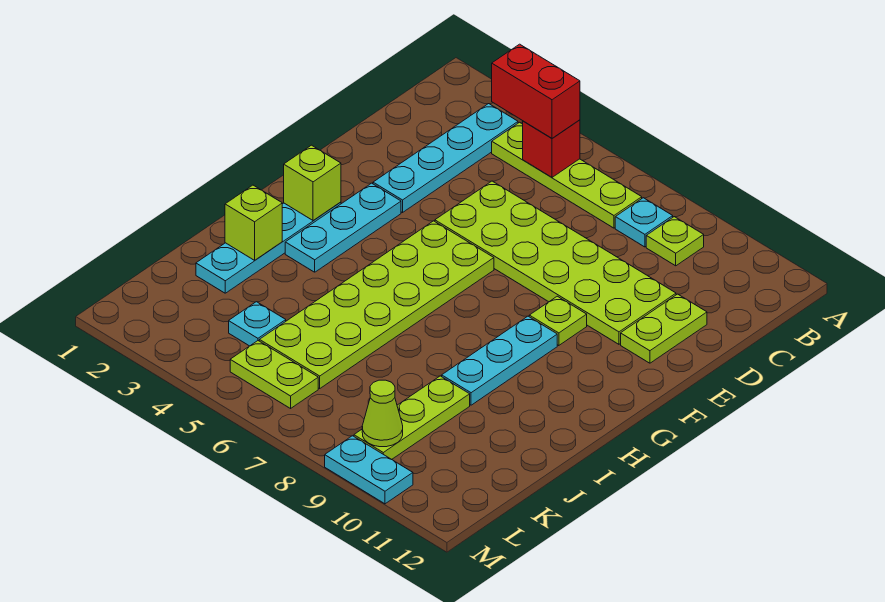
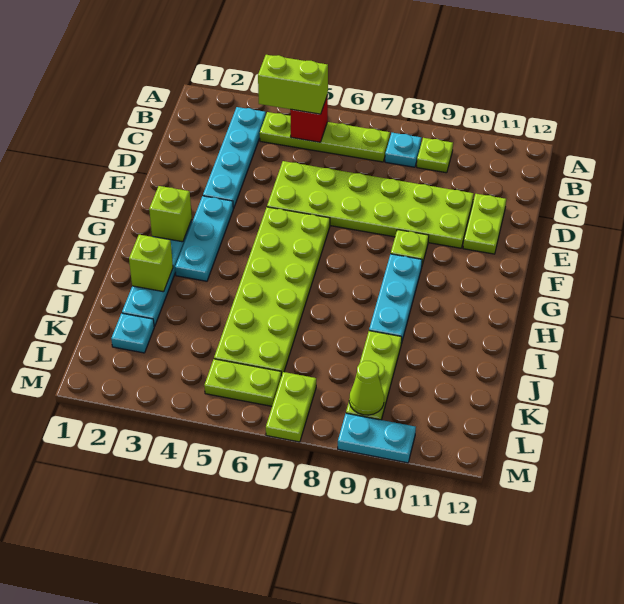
red 1x2 brick [492,44,580,138] -> lime 1x2 brick [258,55,328,114]
cyan 1x1 plate [229,302,286,346] -> cyan 1x1 plate moved to [111,313,154,353]
none -> lime 1x2 plate [266,372,316,442]

